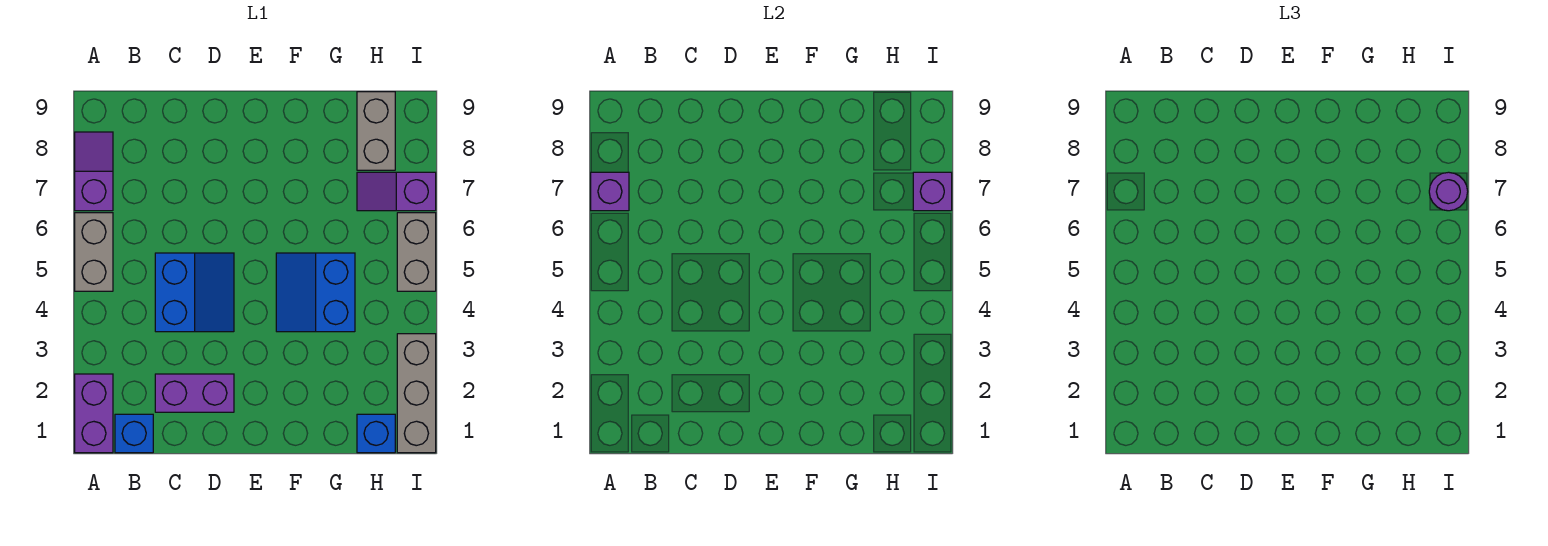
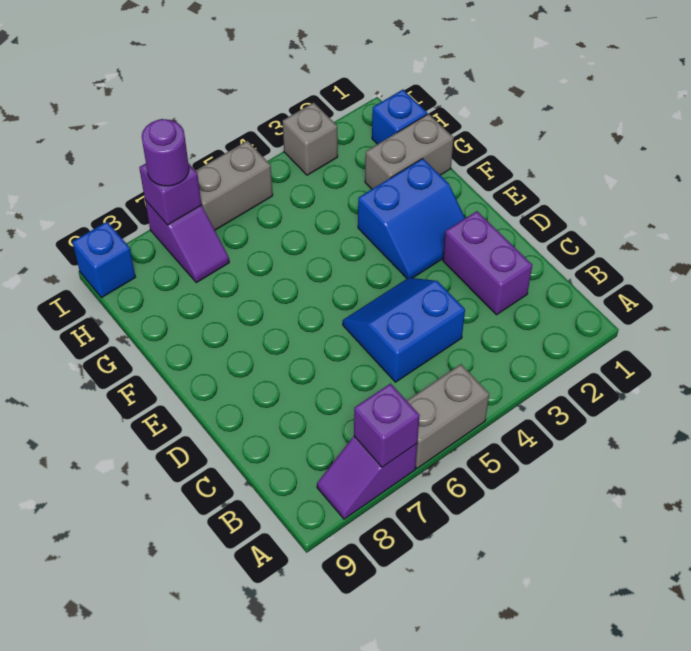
purple 1x2 brick [75,374,113,453] -> none
blue 1x1 brick [115,414,153,453] -> blue 1x1 brick moved to [72,222,135,298]
blue 2x2 slope [276,253,355,332] -> blue 2x2 slope moved to [358,158,465,278]
grey 1x2 brick [357,92,395,170] -> grey 1x2 brick moved to [365,114,454,189]
grey 1x3 brick [397,334,436,453] -> grey 1x1 brick [283,103,338,175]

